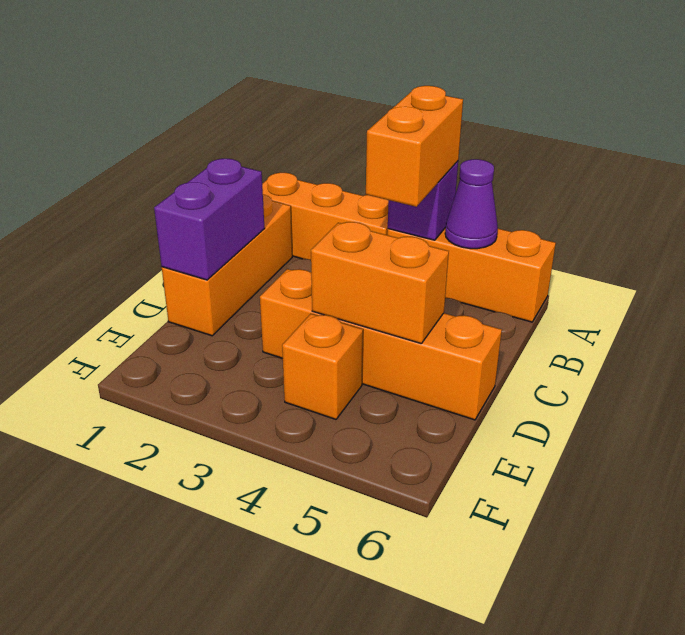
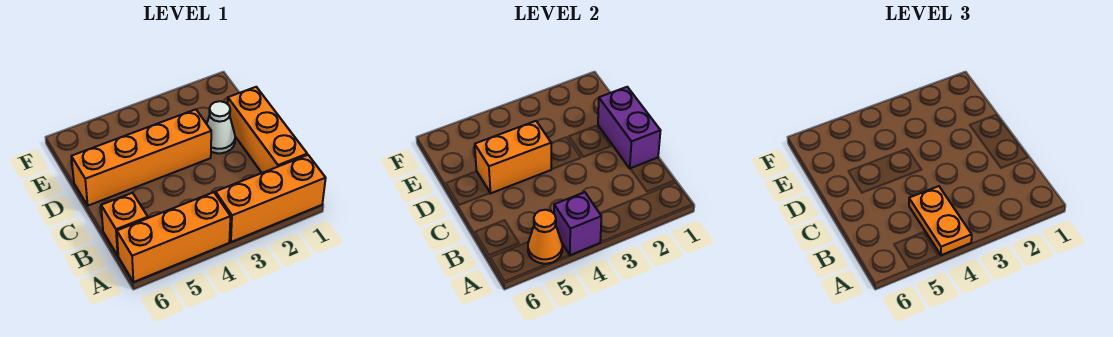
orange 1x2 brick [366,86,463,207] -> orange 1x2 plate [909,186,972,255]
purple 1x1 cone [445,159,498,249] -> orange 1x1 cone [528,210,562,264]
none -> white 1x1 cone [207,101,235,153]
orange 1x1 brick [282,314,363,419] -> orange 1x1 brick moved to [101,193,148,255]

